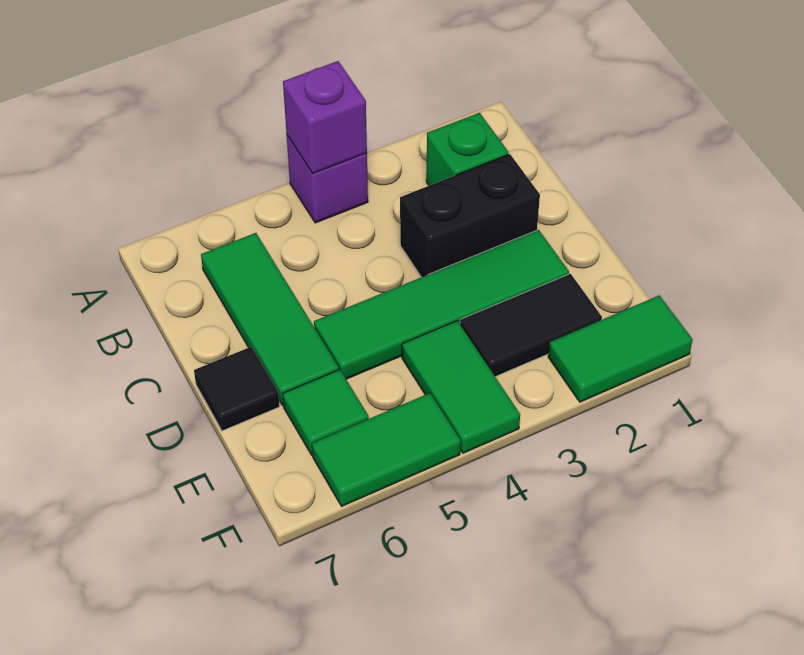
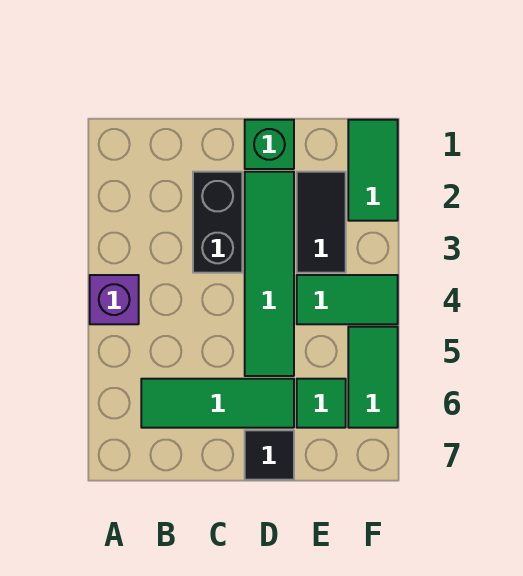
purple 1x1 brick [283,61,367,173] -> none
green 1x1 brick [426,113,509,185] -> green 1x1 brick moved to [245,120,294,169]

